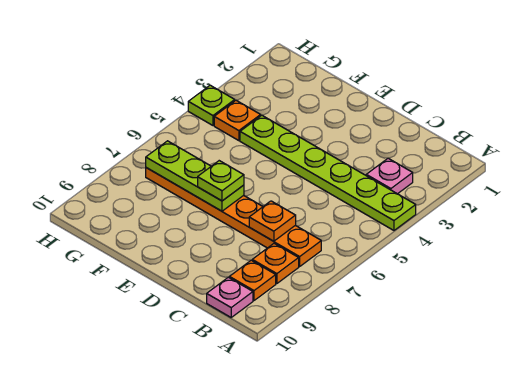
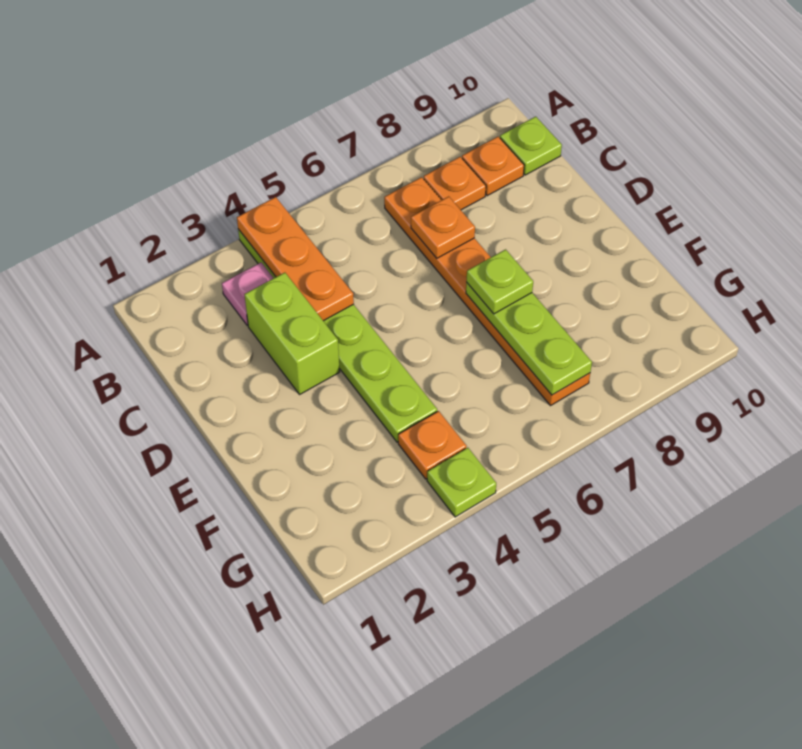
none -> orange 1x3 plate [237,197,354,321]
pink 1x1 plate [207,277,253,317] -> lime 1x1 plate [500,117,562,175]
none -> lime 1x2 brick [245,273,340,394]

